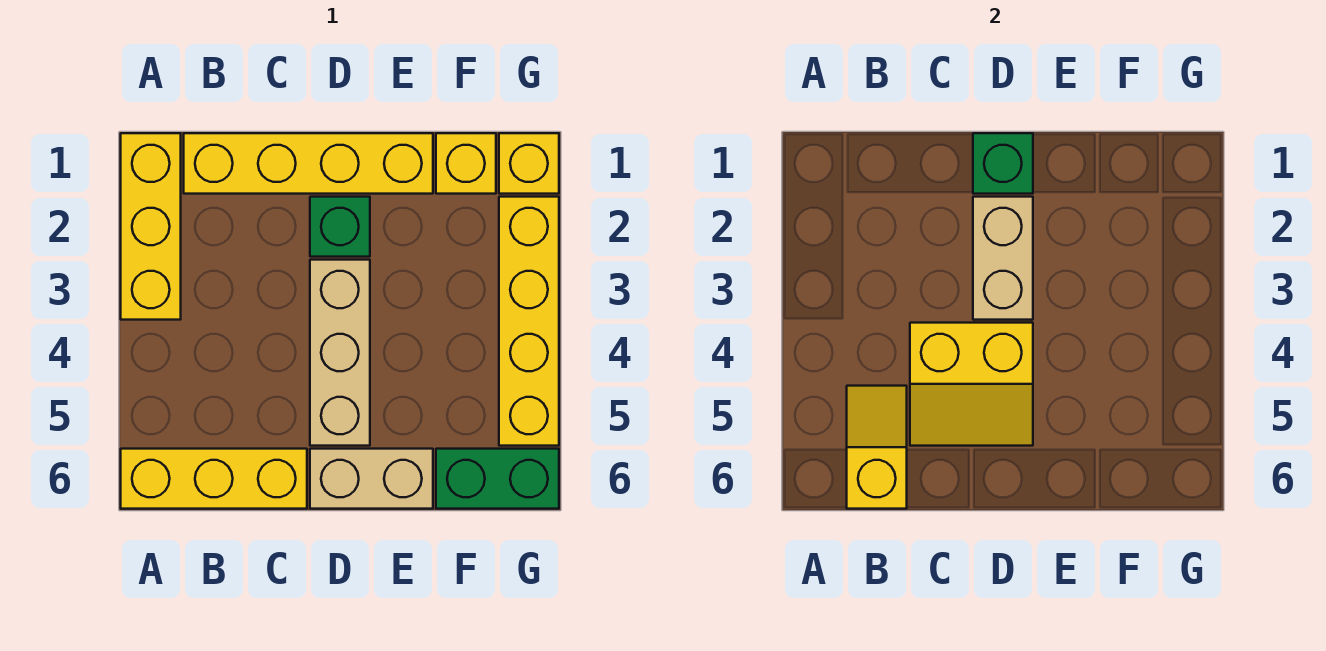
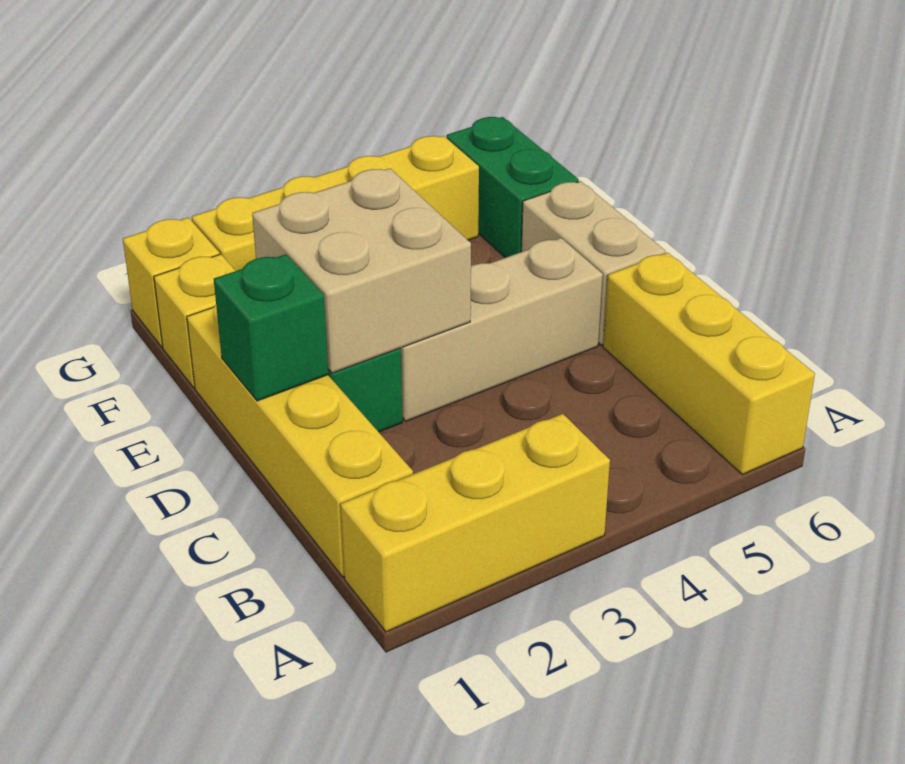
yellow 1x2 slope [847,386,907,509] -> none
yellow 2x2 slope [910,323,1033,446] -> none
tan 1x2 brick [973,197,1033,320] -> tan 2x2 brick [252,168,471,373]

